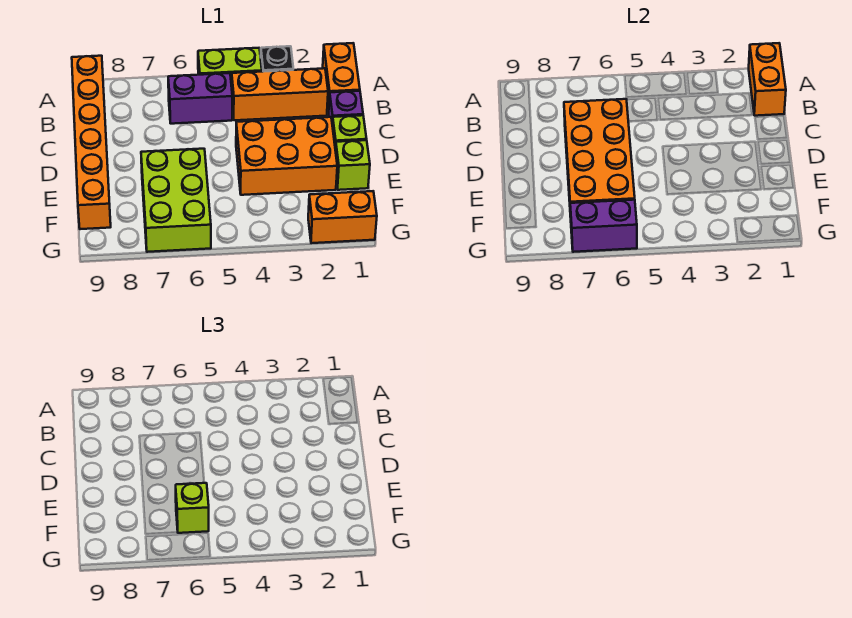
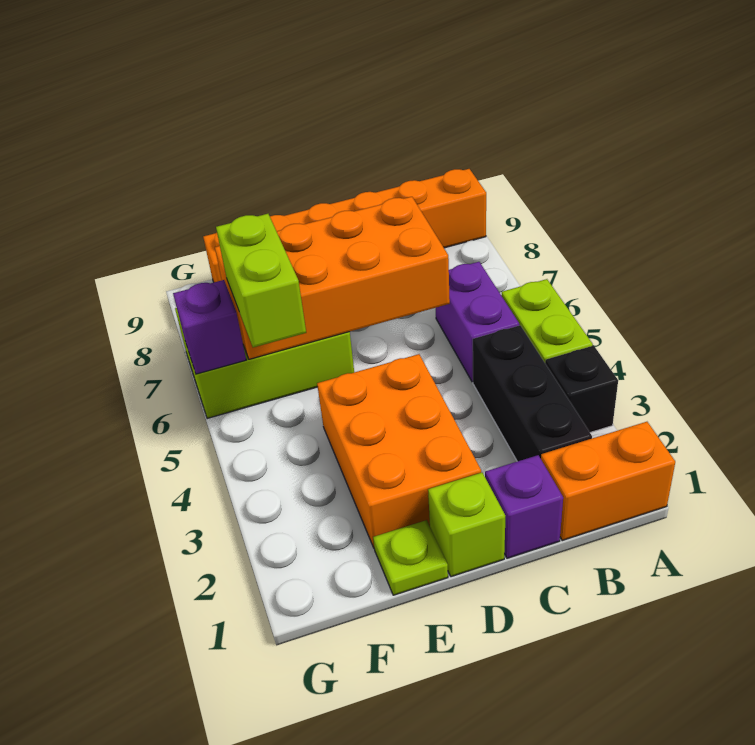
orange 1x2 brick [749,43,786,116] -> none
orange 1x3 brick [232,68,328,120] -> black 1x3 brick [473,325,592,461]
lime 1x1 brick [335,140,370,190] -> lime 1x1 plate [373,520,448,595]
lime 1x1 brick [176,483,209,533] -> lime 1x2 brick [216,214,306,347]
orange 1x2 brick [308,191,377,243] -> none
purple 1x2 brick [570,200,637,252] -> purple 1x1 brick [173,280,246,374]

